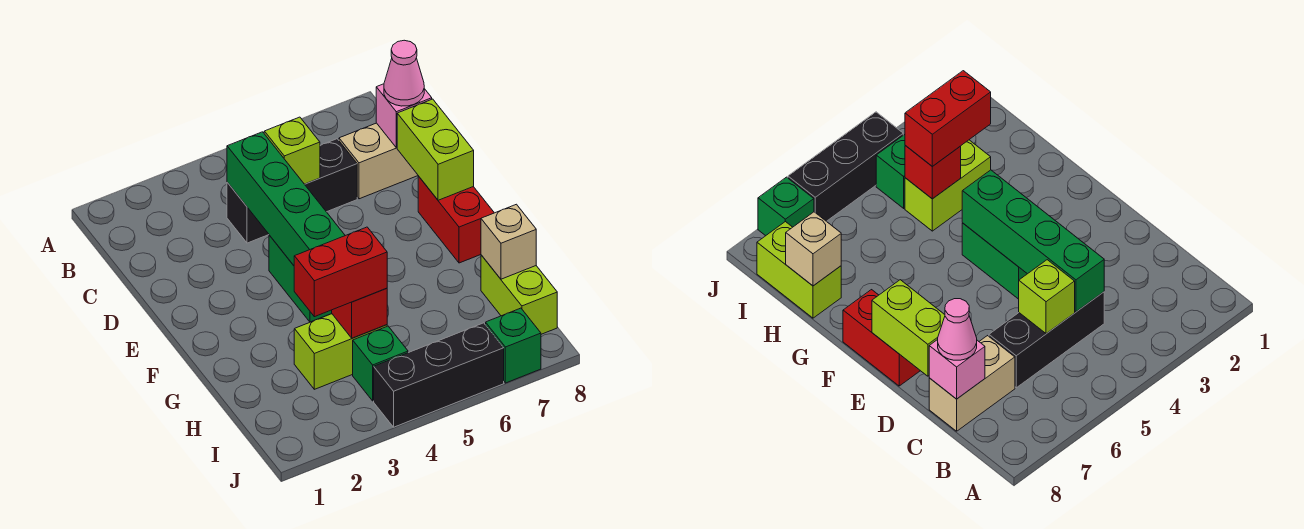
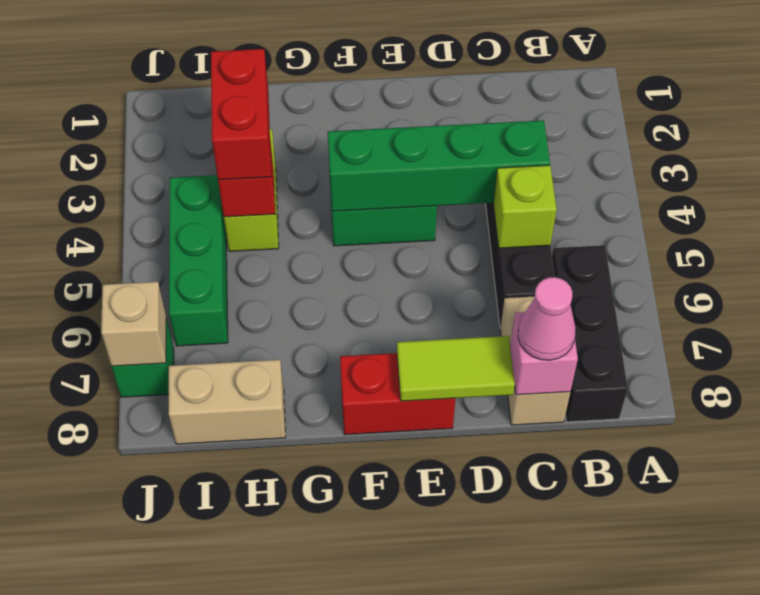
lime 1x2 brick [397,99,474,200] -> lime 1x2 tile [397,336,515,401]
lime 1x2 brick [481,255,557,334] -> tan 1x2 brick [169,360,286,444]
tan 1x1 brick [481,204,536,279] -> tan 1x1 brick moved to [101,282,166,366]
green 1x1 brick [353,326,408,401] -> green 1x3 brick [169,175,228,346]
black 1x3 brick [374,323,504,427] -> black 1x3 brick moved to [552,245,628,422]

